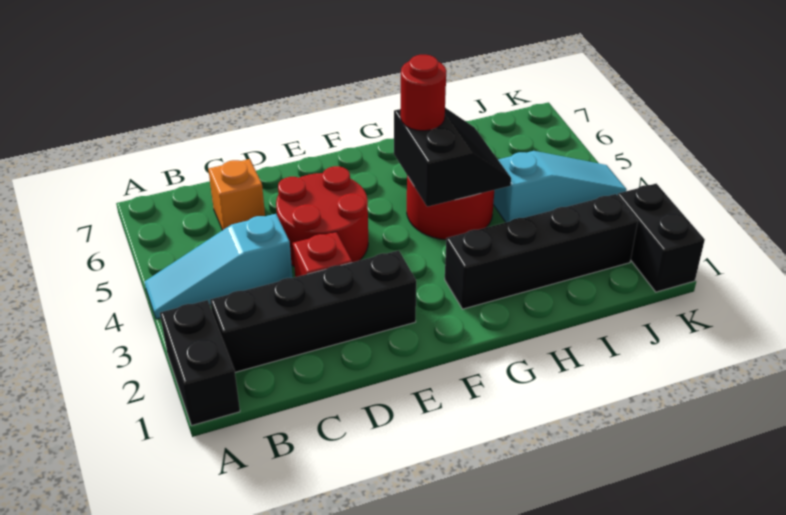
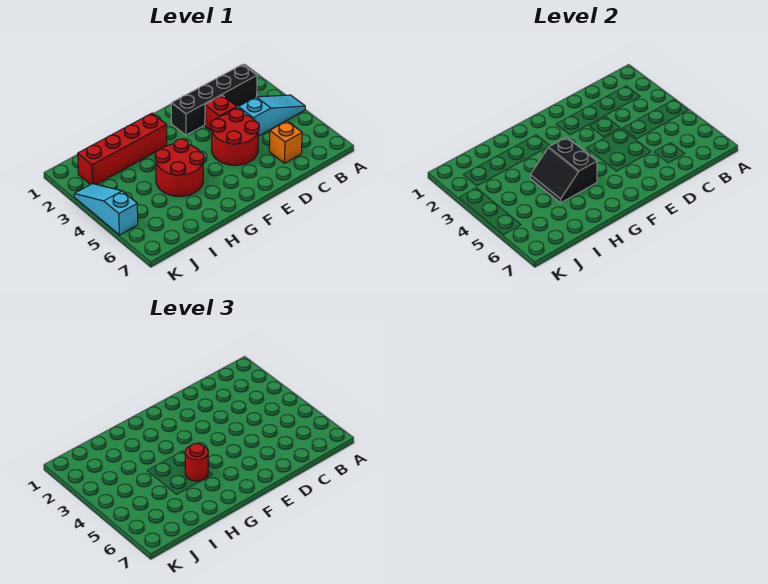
black 1x2 brick [160,300,240,426] -> none
black 1x4 brick [445,194,638,309] -> red 1x4 brick [78,113,167,185]
cyan 1x3 slope [493,151,627,222] -> cyan 1x3 slope turned to [74,184,138,235]
black 1x2 brick [617,184,705,292] -> none

